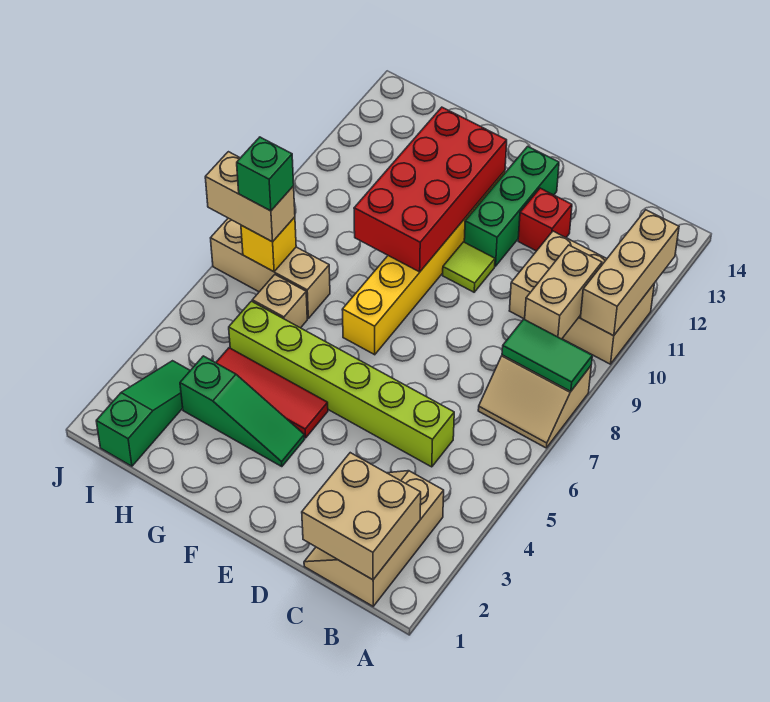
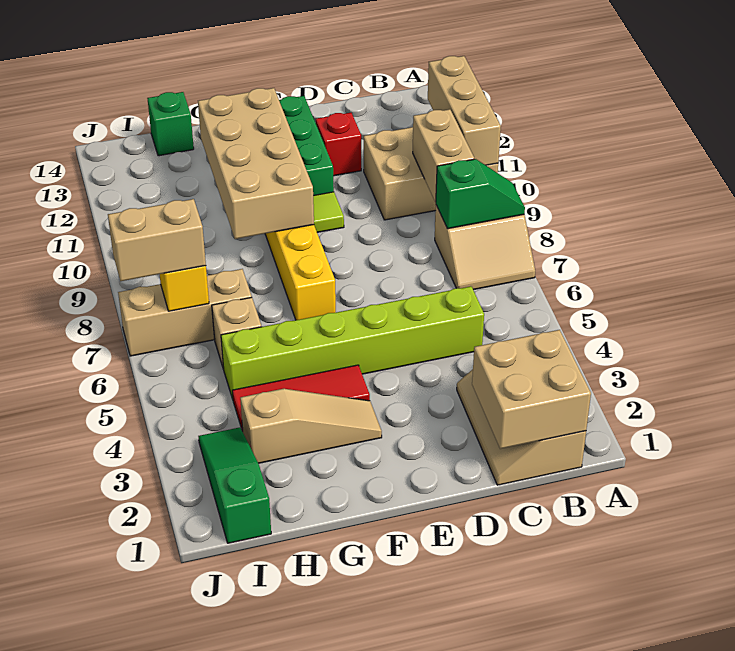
green 1x2 tile [502,319,592,391] -> green 1x2 slope [436,159,525,229]
green 1x3 slope [180,356,304,467] -> tan 1x3 slope [240,389,382,463]
red 2x4 brick [354,107,507,272] -> tan 2x4 brick [198,88,314,239]
green 1x1 brick [237,137,294,211] -> green 1x1 brick moved to [147,92,194,156]

